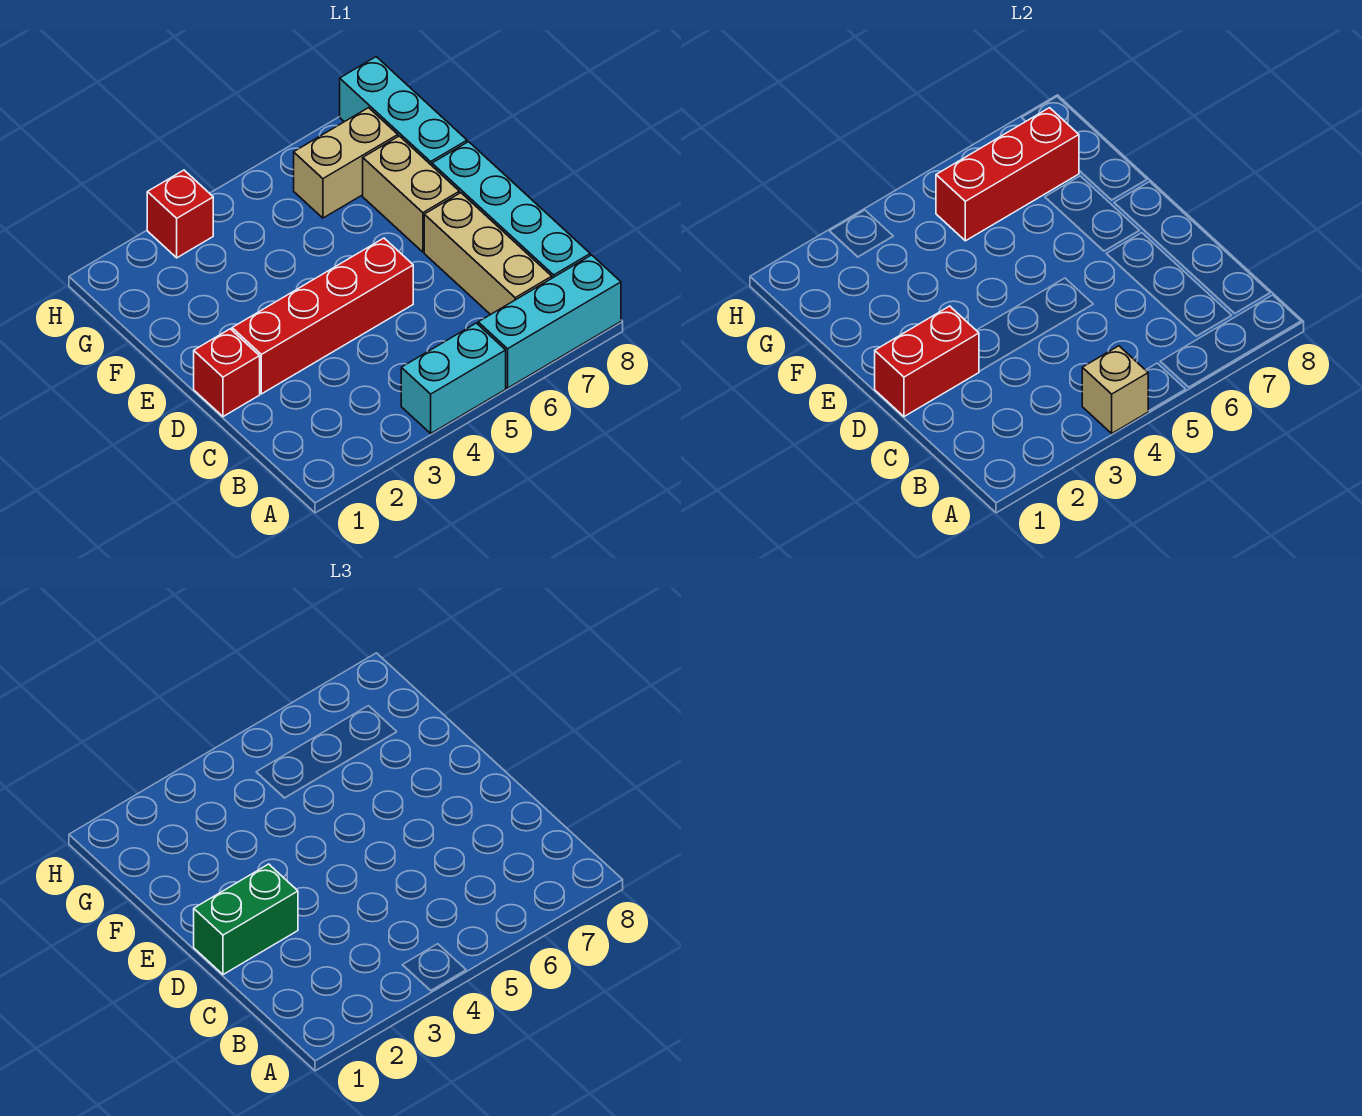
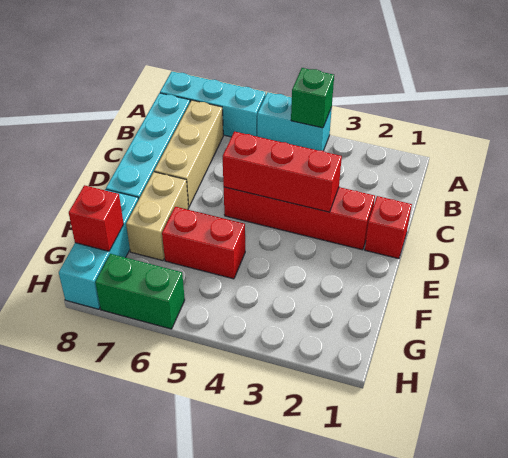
tan 1x1 brick [1082,346,1148,433] -> green 1x1 brick [291,68,334,128]
red 1x2 brick [875,306,979,417] -> red 1x2 brick moved to [162,207,245,279]
green 1x2 brick [194,864,298,975] -> green 1x2 brick moved to [95,254,185,329]
red 1x3 brick [936,108,1079,241] -> red 1x3 brick moved to [223,132,342,212]
tan 1x2 brick [294,108,398,218] -> none
red 1x1 brick [147,170,213,258] -> red 1x1 brick moved to [69,185,124,251]

